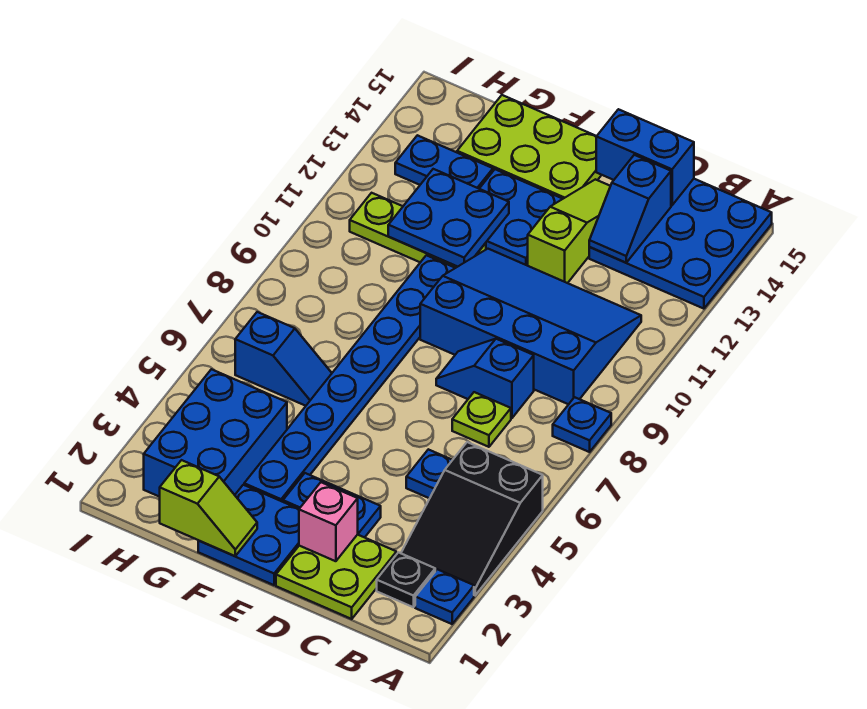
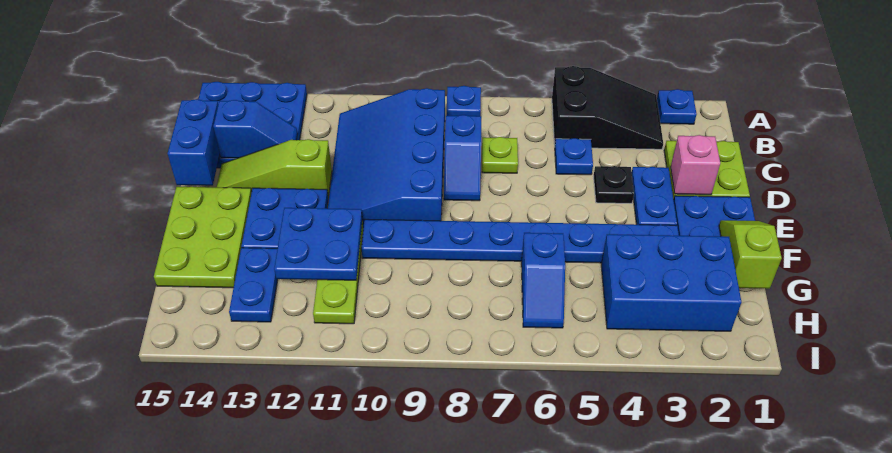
black 1x1 plate [377,552,435,607] -> black 1x1 plate moved to [594,166,634,203]
blue 1x2 slope [235,312,332,406] -> blue 1x2 slope turned to [521,232,565,328]

